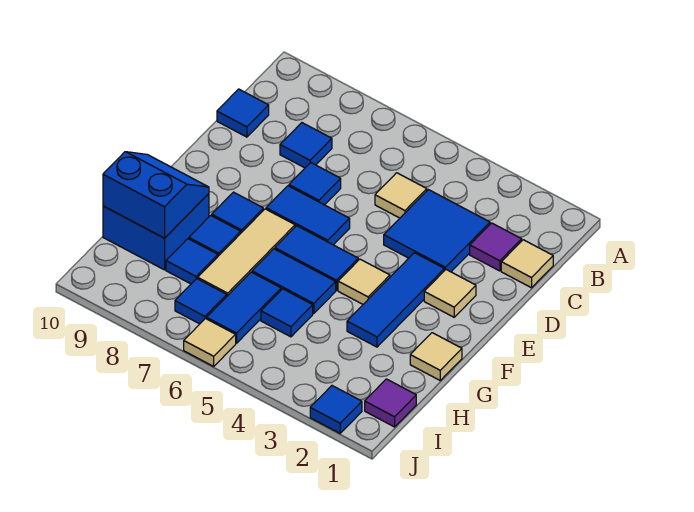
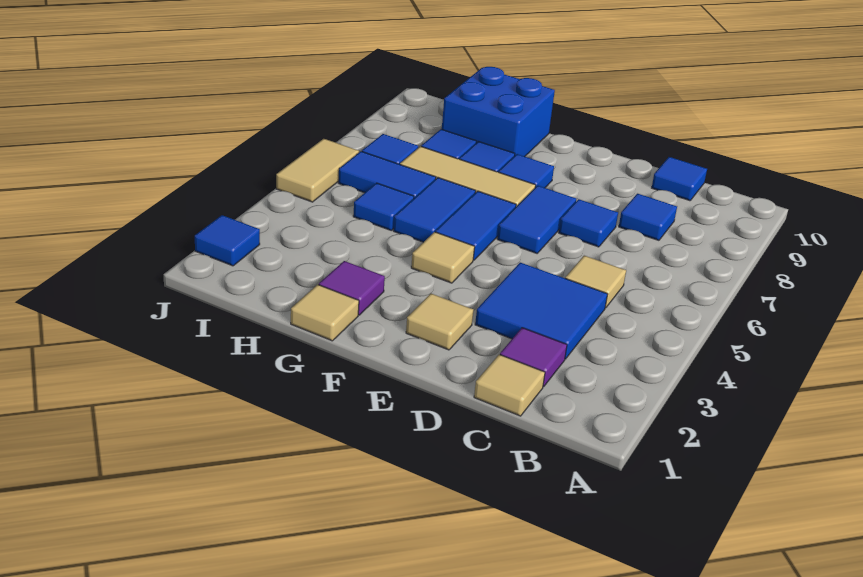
blue 1x3 tile [347,253,444,347] -> none
blue 2x2 slope [103,152,209,238] -> none
purple 1x1 tile [365,379,416,427] -> purple 1x1 tile moved to [319,261,385,315]
tan 1x1 tile [184,319,236,366] -> tan 1x2 tile [276,139,359,202]

